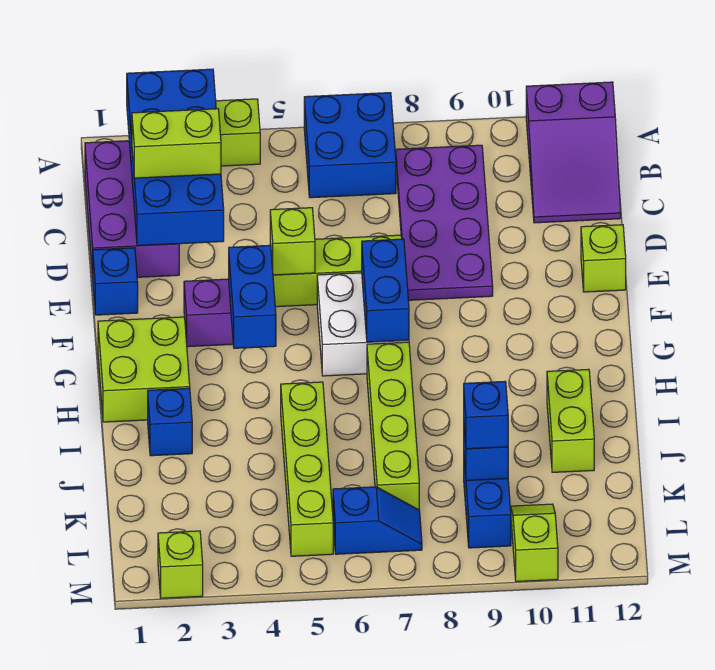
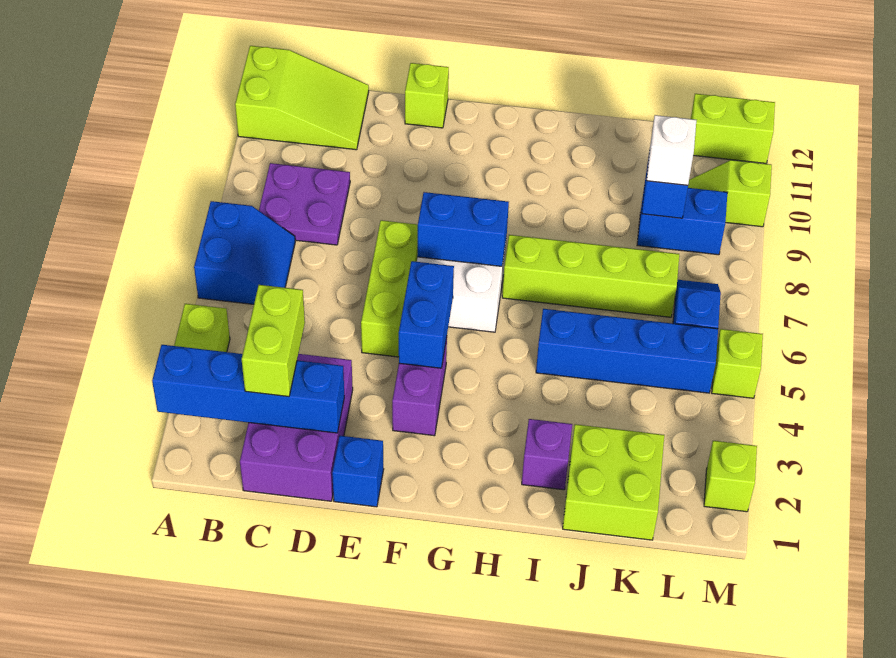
blue 2x4 brick [127,69,224,246] -> blue 1x4 brick [152,345,344,433]
blue 2x2 brick [304,93,396,198] -> blue 2x2 slope [194,201,295,304]
purple 2x3 slope [526,82,621,223] -> lime 2x3 slope [235,46,369,150]
purple 2x3 brick [85,141,179,277] -> purple 2x3 brick turned to [240,354,353,501]
purple 2x4 plate [396,145,493,300] -> purple 2x2 plate [259,163,350,245]
lime 1x1 brick [270,208,315,275] -> lime 1x1 brick moved to [712,329,763,398]
blue 1x2 brick [229,245,276,348] -> blue 1x2 brick turned to [399,261,454,368]
lime 2x2 brick [98,317,190,422] -> lime 2x2 brick moved to [563,424,664,540]
blue 1x1 brick [148,388,192,456] -> purple 1x1 brick [522,419,572,490]
lime 1x4 brick [281,382,333,556] -> blue 1x4 brick [536,309,718,393]
lime 1x2 brick [547,369,594,472] -> lime 1x2 brick moved to [691,94,775,163]
blue 1x1 brick [464,381,508,449] -> white 1x1 brick [647,115,696,185]

